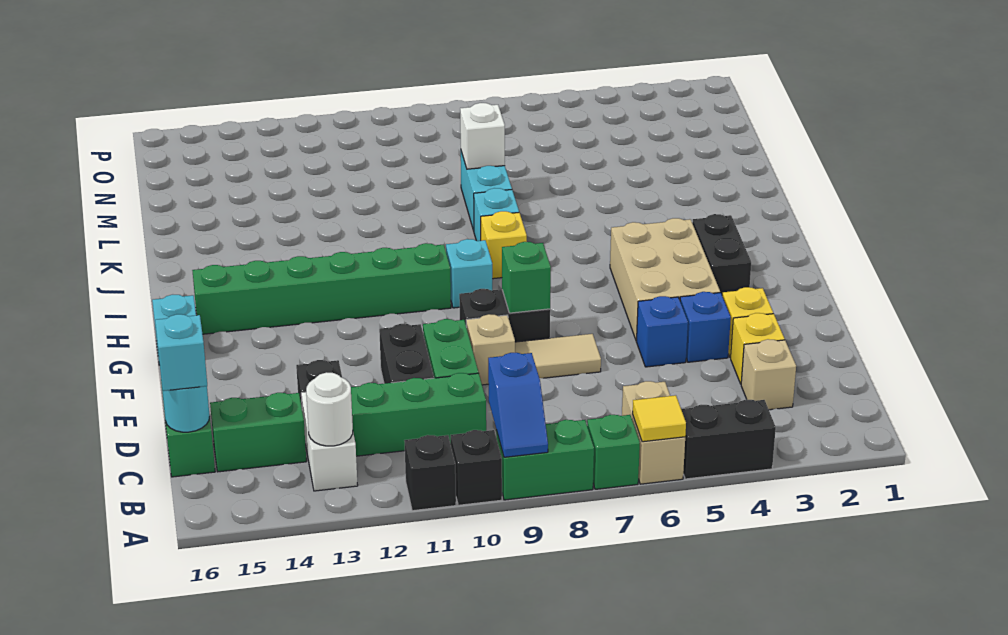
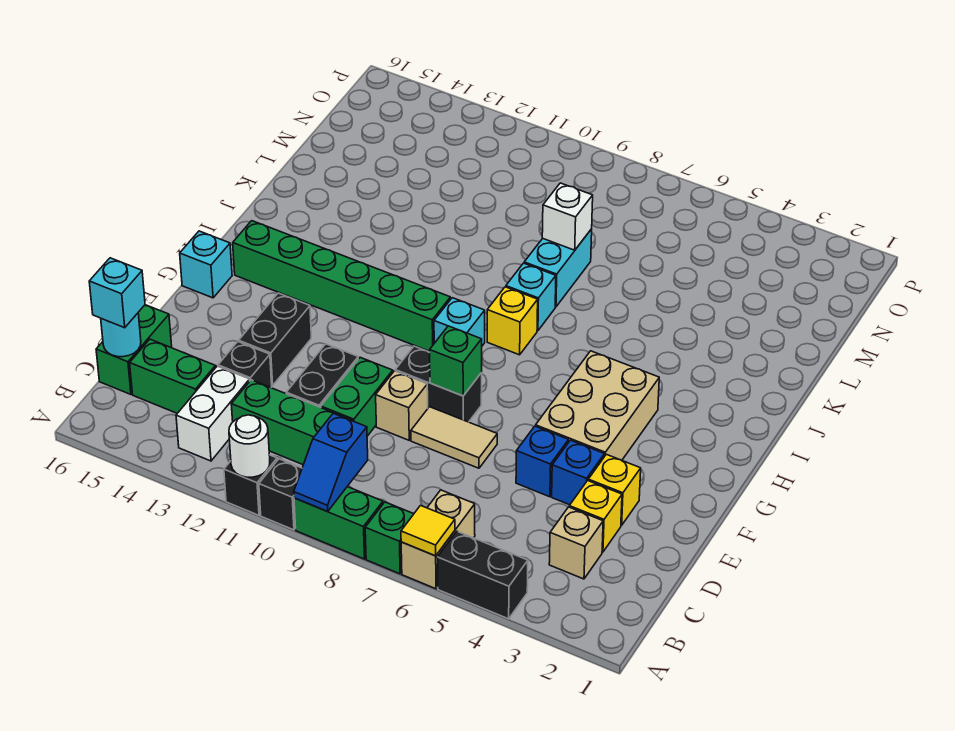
white 1x1 round brick [306,372,353,446] -> white 1x1 round brick moved to [229,415,270,477]
black 1x2 brick [692,214,751,296] -> black 1x2 brick moved to [239,293,311,386]

